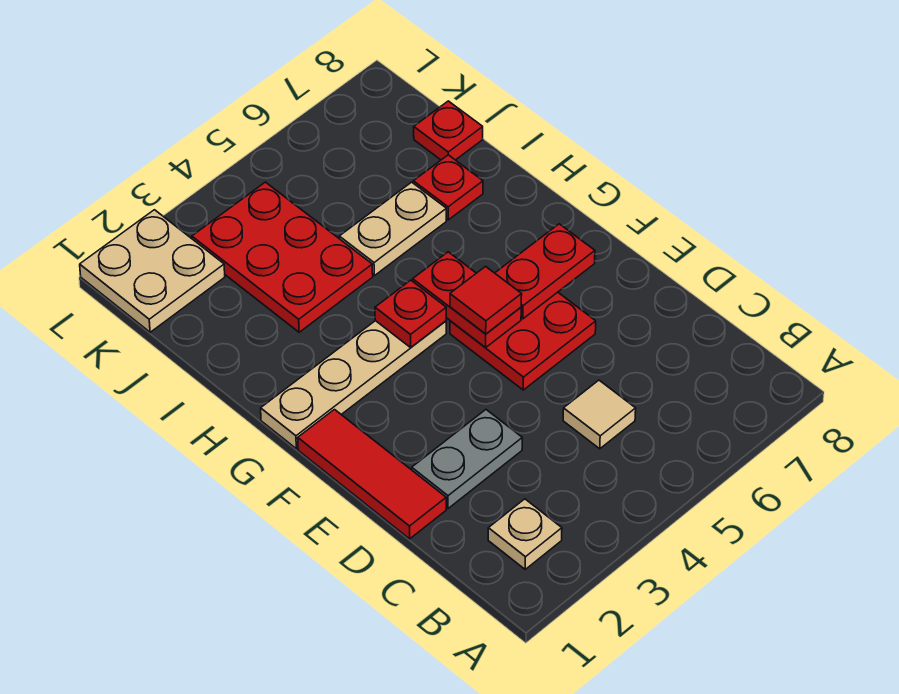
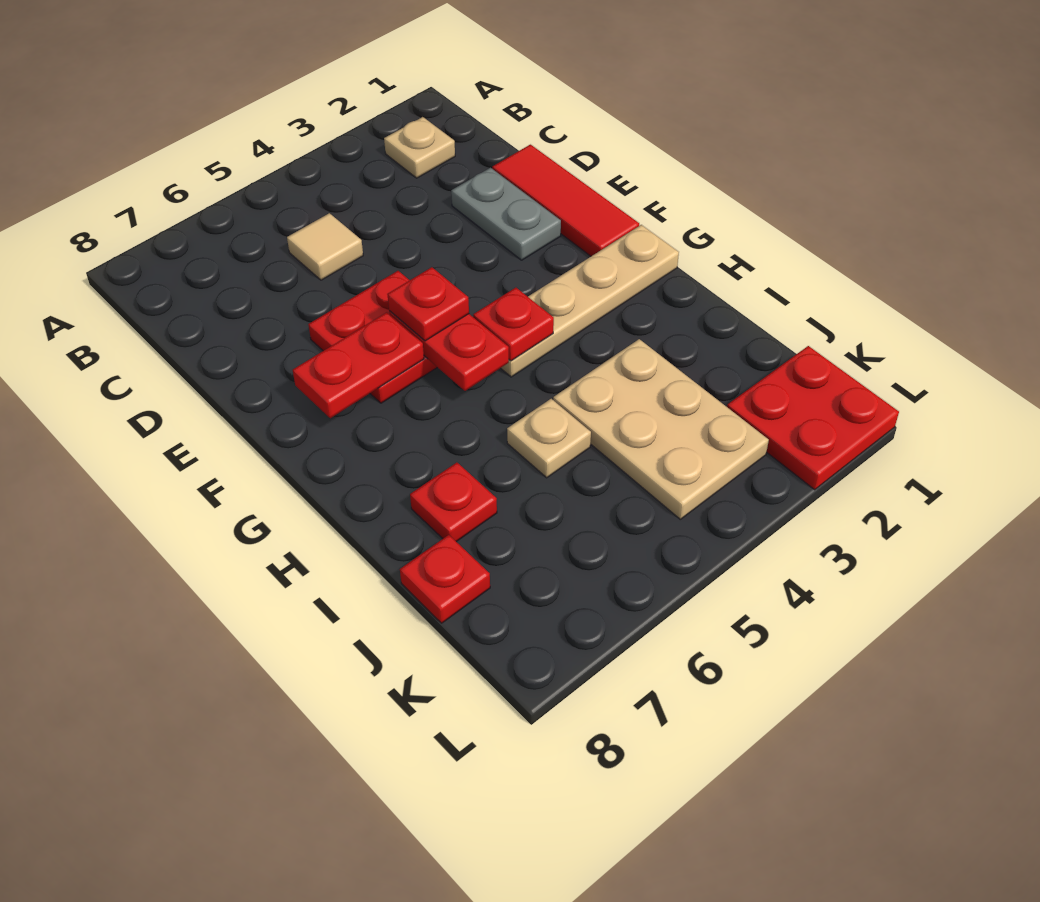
grey 1x2 plate [412,410,522,508] -> grey 1x2 plate turned to [451,168,561,260]
red 1x1 tile [450,266,522,334] -> red 1x1 plate [387,267,469,341]
red 2x3 plate [192,182,373,332] -> tan 2x3 plate [553,339,769,519]
tan 1x2 plate [339,182,446,276] -> tan 1x1 plate [507,399,591,478]
tan 2x2 plate [80,210,225,332] -> red 2x2 plate [727,346,899,490]

